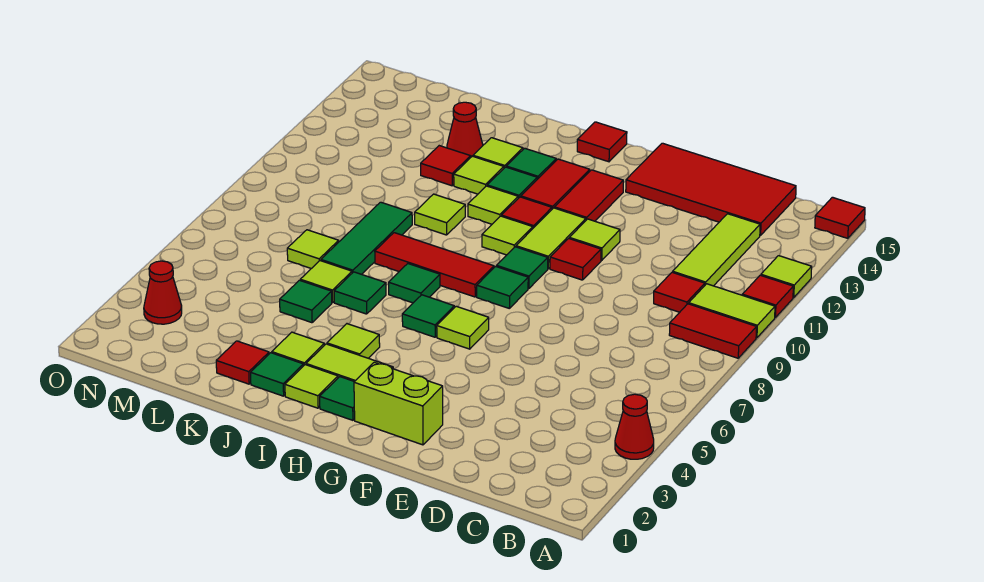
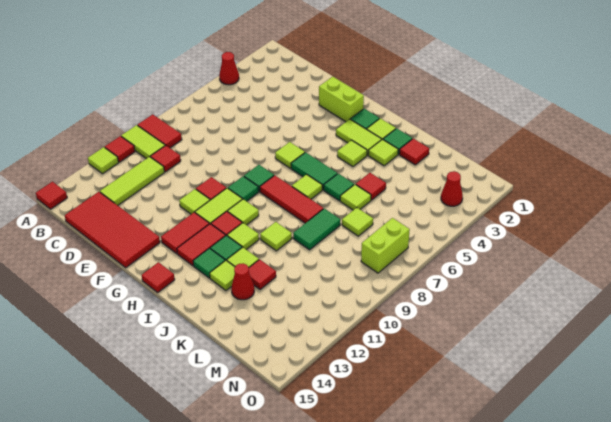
green 1x1 tile [402,295,454,337] -> green 1x2 tile [291,152,337,190]
green 1x1 tile [389,264,440,303] -> lime 1x1 tile [292,174,322,199]
green 1x1 tile [280,280,332,323] -> red 1x1 tile [356,173,386,200]
green 1x3 tile [321,202,412,274] -> green 1x2 tile [293,209,340,250]
none -> lime 1x2 brick [361,218,410,273]

